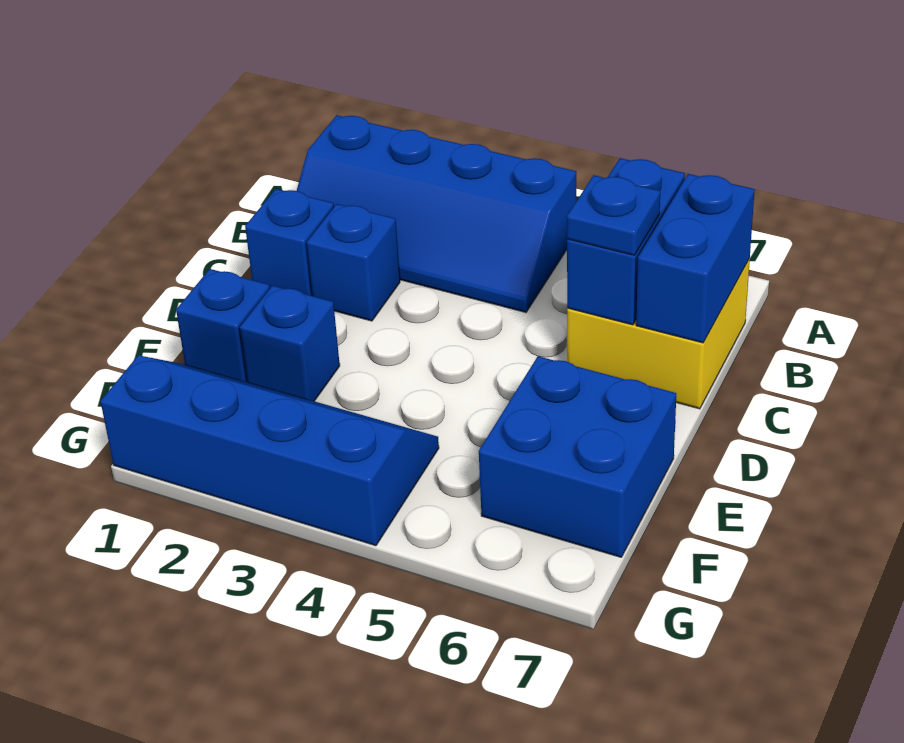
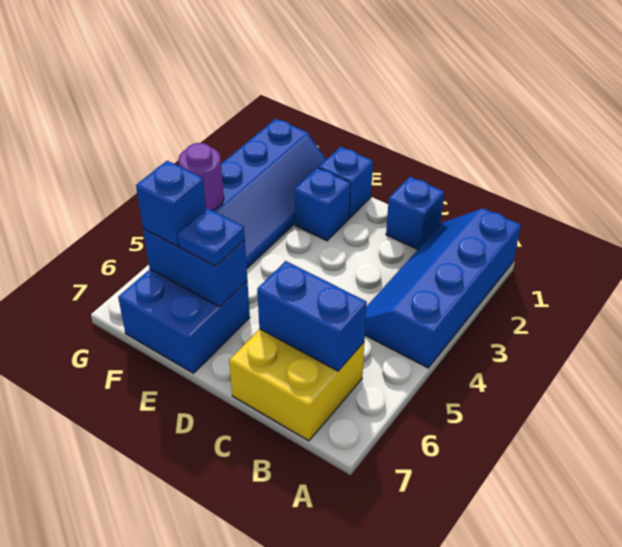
blue 1x2 brick [636,174,755,343] -> blue 1x2 brick moved to [143,229,247,307]
blue 1x1 brick [307,204,400,321] -> blue 1x1 brick moved to [136,161,206,247]
blue 1x1 plate [567,175,660,255] -> blue 1x1 plate moved to [178,208,245,266]
none -> purple 1x1 round brick [178,143,224,210]

